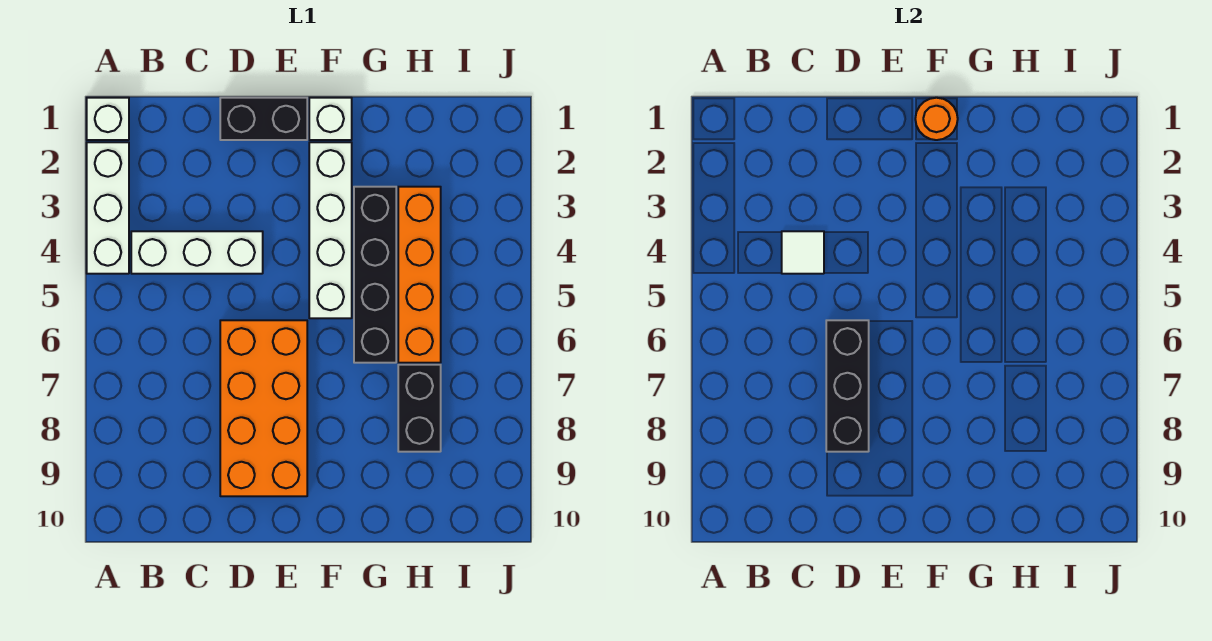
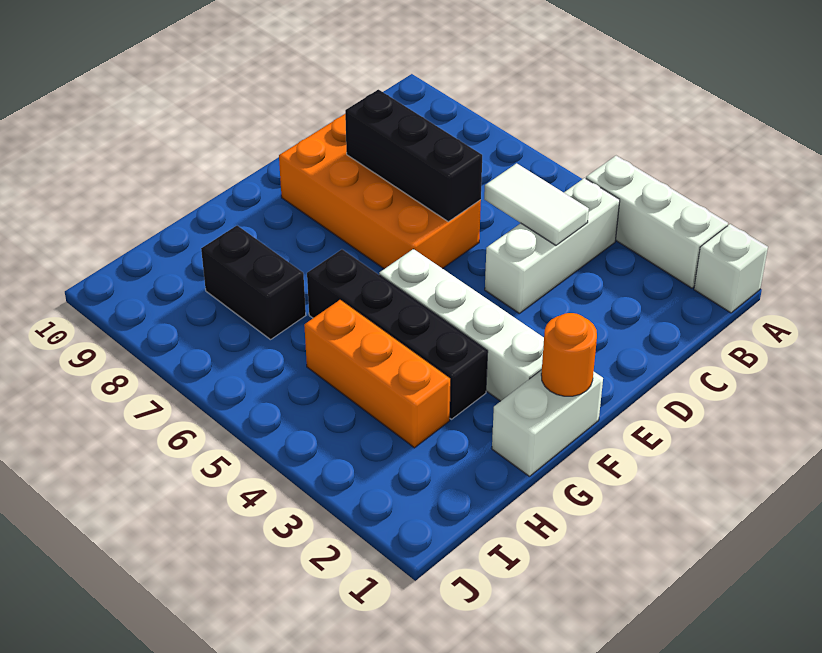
white 1x1 tile [782,231,824,274] -> white 1x2 tile [484,163,589,245]
black 1x2 brick [220,98,307,140] -> none
white 1x1 brick [309,98,352,140] -> white 1x2 brick [492,370,603,476]
orange 1x4 brick [398,187,441,363] -> orange 1x3 brick [304,300,451,448]

